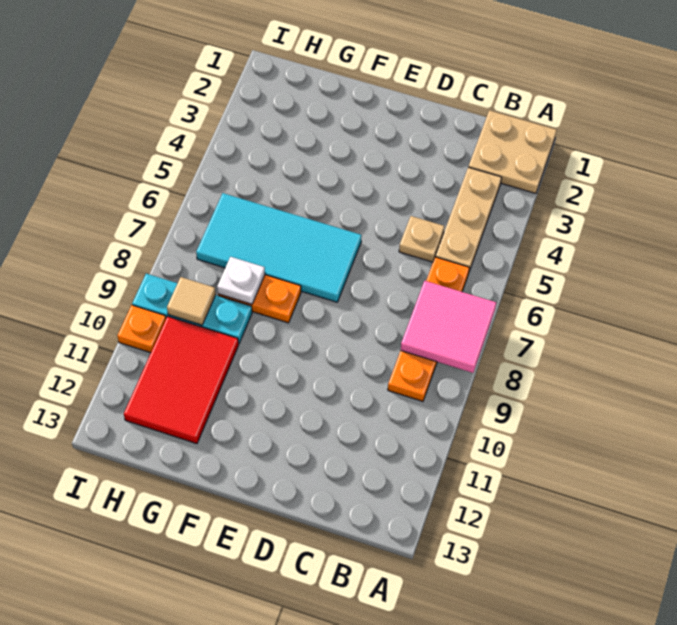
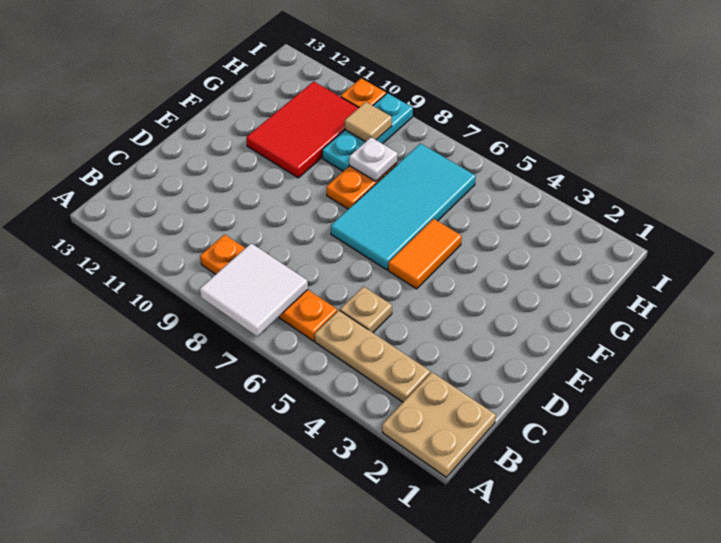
pink 2x2 tile [401,281,496,373] -> white 2x2 tile [200,243,308,336]
none -> orange 1x2 tile [388,219,462,289]
red 2x3 tile [124,316,239,444] -> red 2x3 tile turned to [246,81,359,178]

